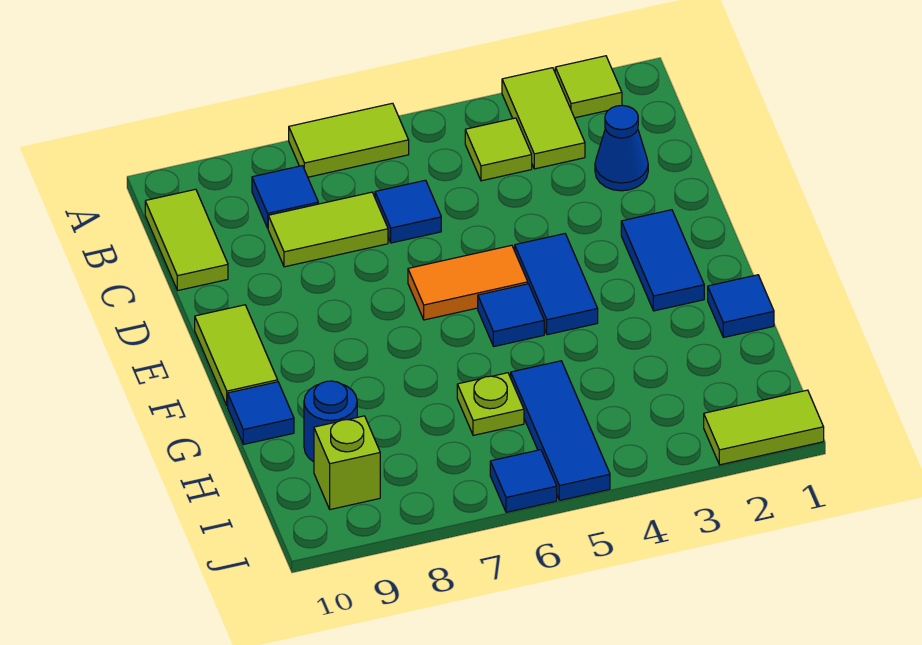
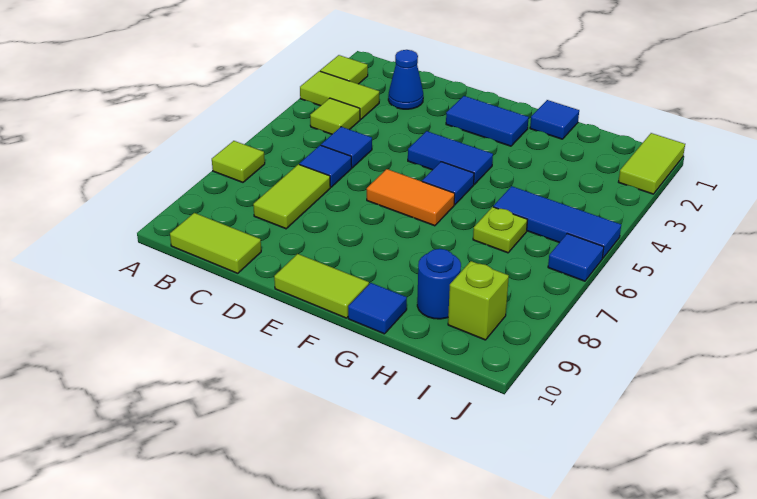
lime 1x2 tile [289,103,409,177] -> lime 1x1 tile [212,141,265,182]
blue 1x1 tile [252,166,318,228] -> blue 1x1 tile moved to [321,127,372,168]
orange 1x2 tile [408,245,528,320] -> orange 1x2 tile turned to [367,169,455,226]

